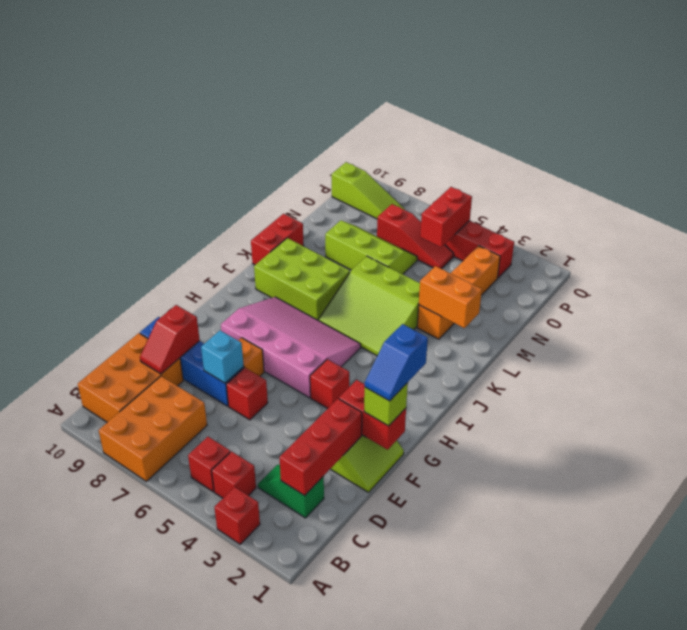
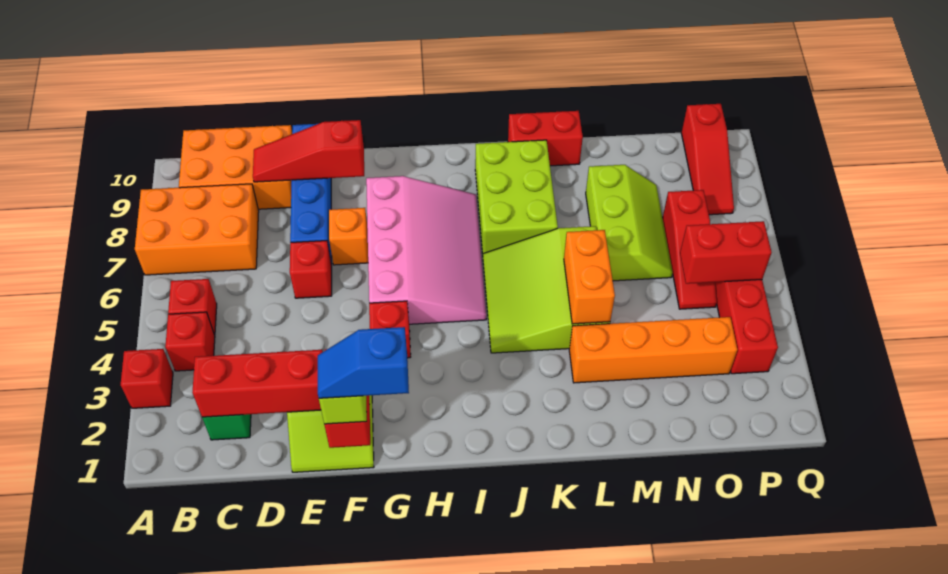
red 1x2 slope [140,305,200,374] -> red 1x3 slope [253,120,364,182]
cyan 1x1 brick [201,330,244,383] -> none
orange 1x2 brick [419,266,482,328] -> orange 1x2 brick moved to [564,230,615,324]
lime 1x3 slope [332,162,405,219] -> red 1x3 slope [681,104,734,215]

